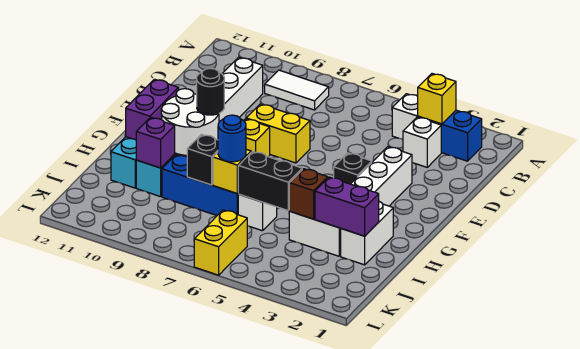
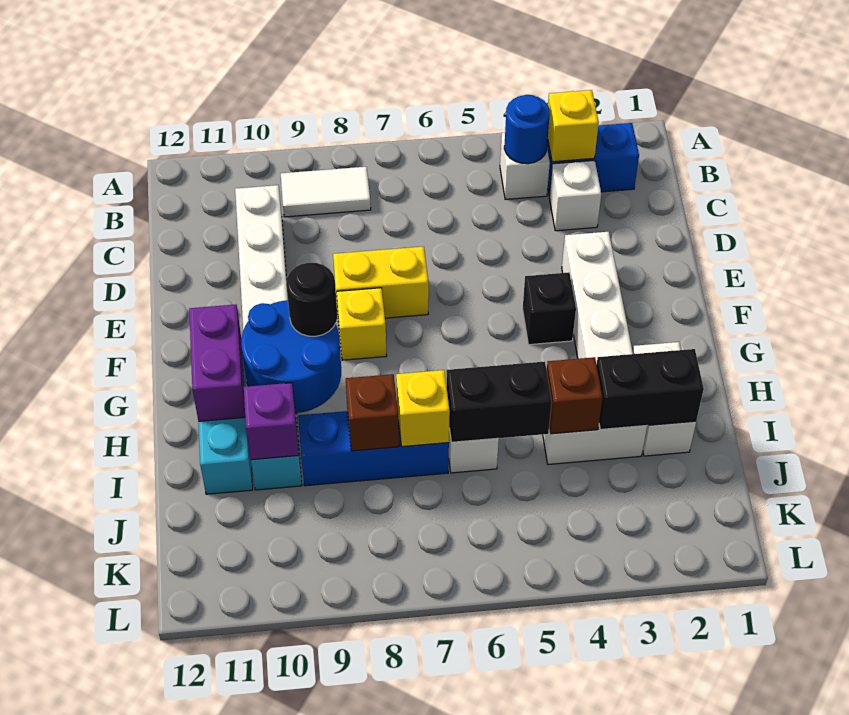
white 2x2 round brick [161,89,219,155] -> blue 2x2 round brick [241,300,341,413]
purple 1x2 brick [315,177,379,236] -> black 1x2 brick [597,349,704,429]
blue 1x1 round brick [218,115,246,162] -> blue 1x1 round brick moved to [504,95,550,164]
black 1x1 brick [187,135,218,185] -> brown 1x1 brick [346,374,399,451]
yellow 1x2 brick [194,210,247,275] -> none

